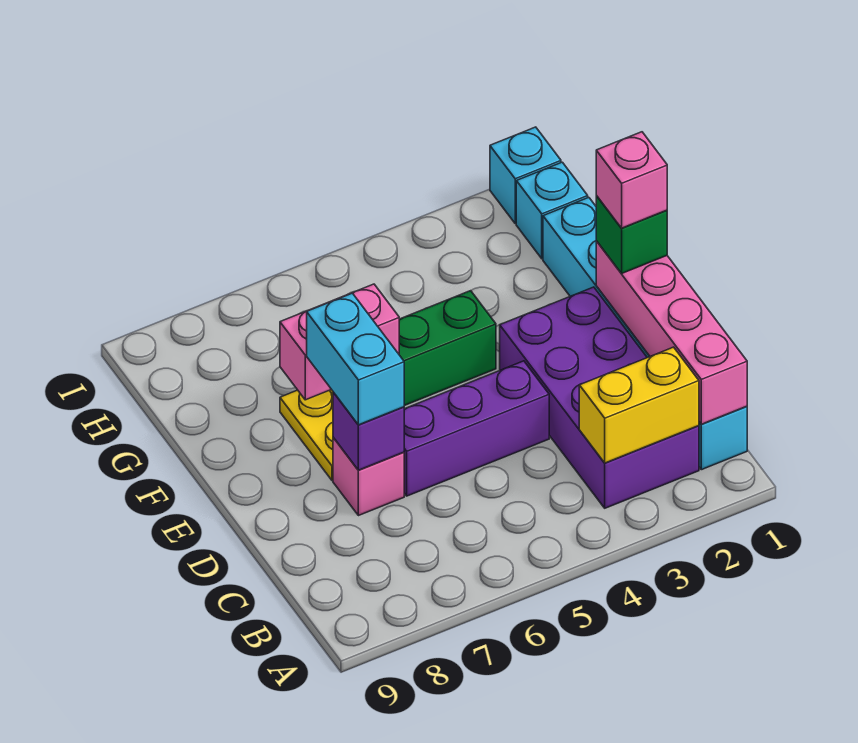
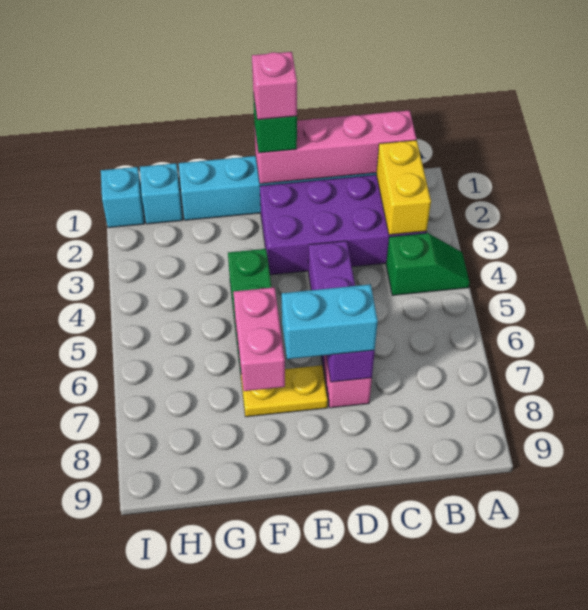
none -> green 1x2 slope [386,233,470,295]

